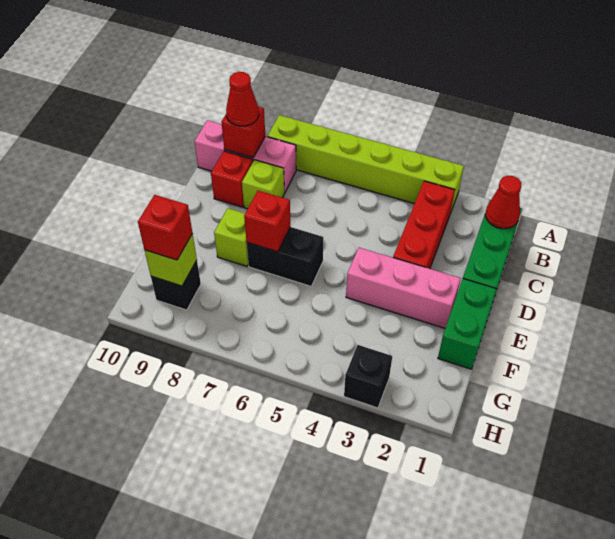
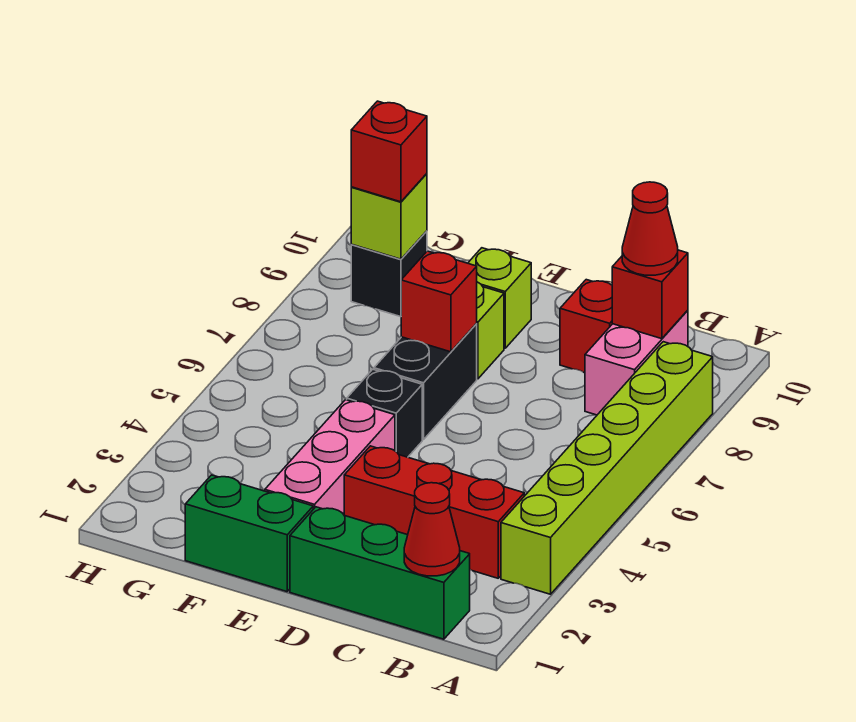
pink 1x3 brick [194,120,296,193] -> pink 1x2 brick [585,310,688,415]
lime 1x1 brick [242,160,285,209] -> lime 1x1 brick moved to [468,248,531,348]
black 1x1 brick [344,345,392,408] -> black 1x1 brick moved to [347,369,422,457]

